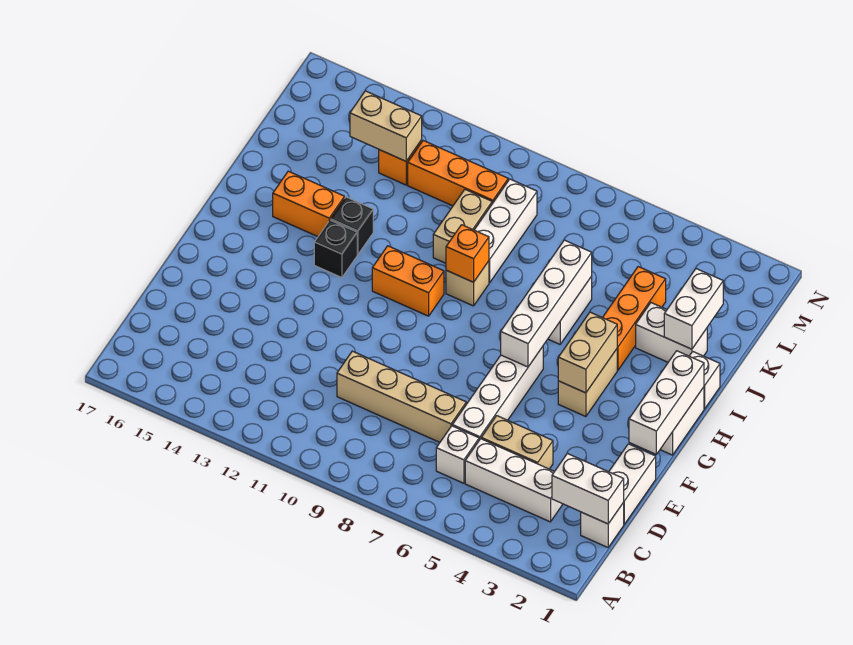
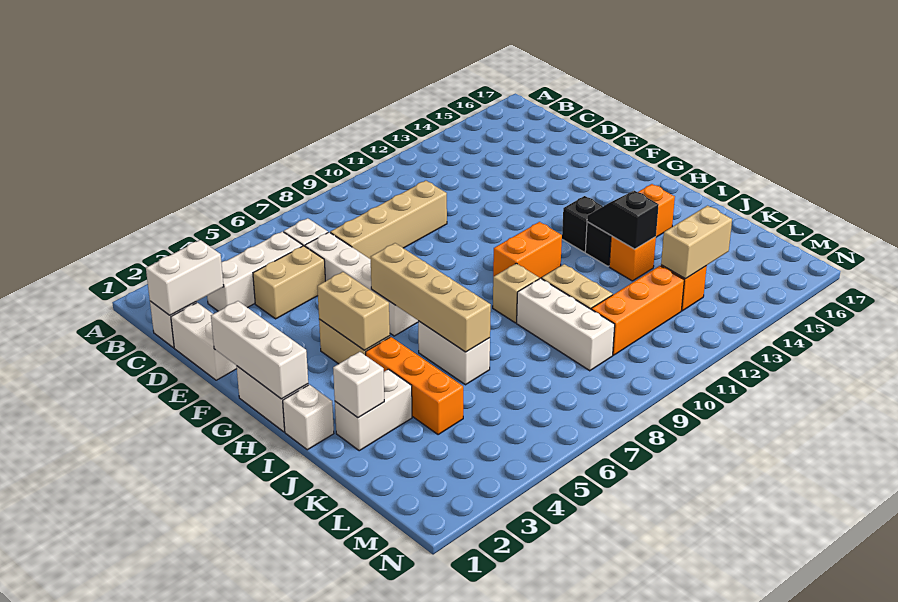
white 1x4 brick [501,240,592,367] -> tan 1x4 brick [371,243,491,352]
orange 1x1 brick [446,225,489,282] -> orange 1x1 brick moved to [609,236,656,281]
none -> black 1x2 slope [587,191,659,249]
white 1x2 brick [664,269,723,349] -> white 1x1 brick [333,352,384,418]

